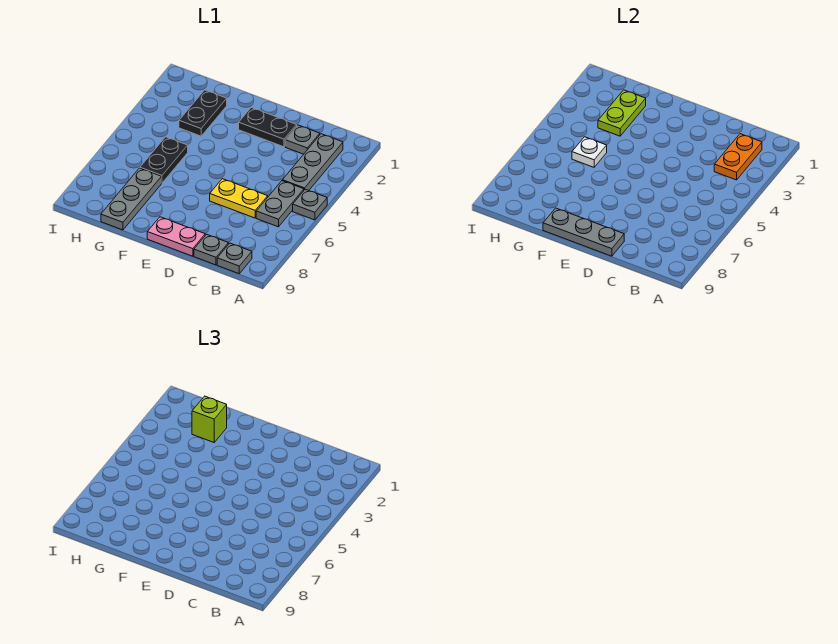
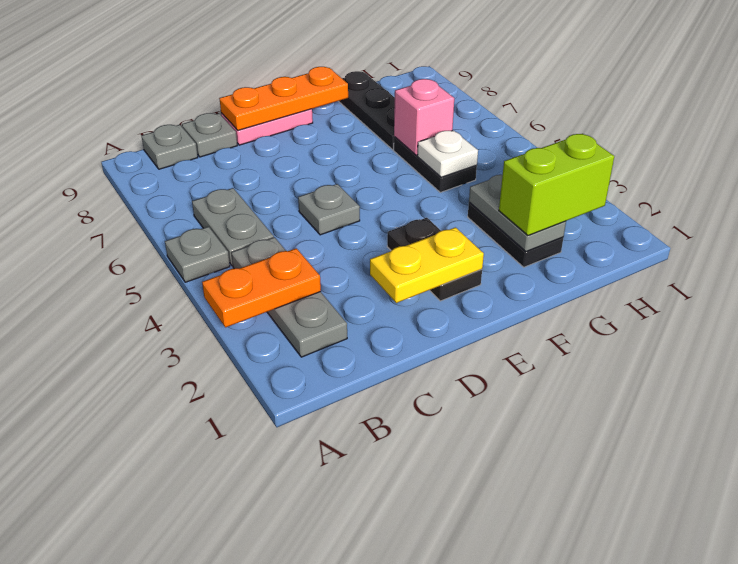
orange 1x2 plate [714,134,762,180] -> orange 1x2 plate turned to [202,248,321,327]
grey 1x1 plate [285,125,320,154] -> grey 1x1 plate moved to [298,184,360,235]
yellow 1x2 plate [210,179,268,218] -> yellow 1x2 plate moved to [370,227,484,303]
black 1x2 plate [239,108,297,147] -> black 1x2 plate turned to [387,218,482,301]
grey 1x3 plate [543,208,624,256] -> orange 1x3 plate [219,67,348,130]
lime 1x2 plate [598,90,646,136] -> grey 1x2 plate [469,175,566,252]
lime 1x1 brick [192,396,227,442] -> lime 1x2 brick [499,134,614,236]
none -> pink 1x1 brick [394,79,454,156]
grey 1x3 plate [101,168,162,230] -> black 1x3 plate [339,71,395,150]

